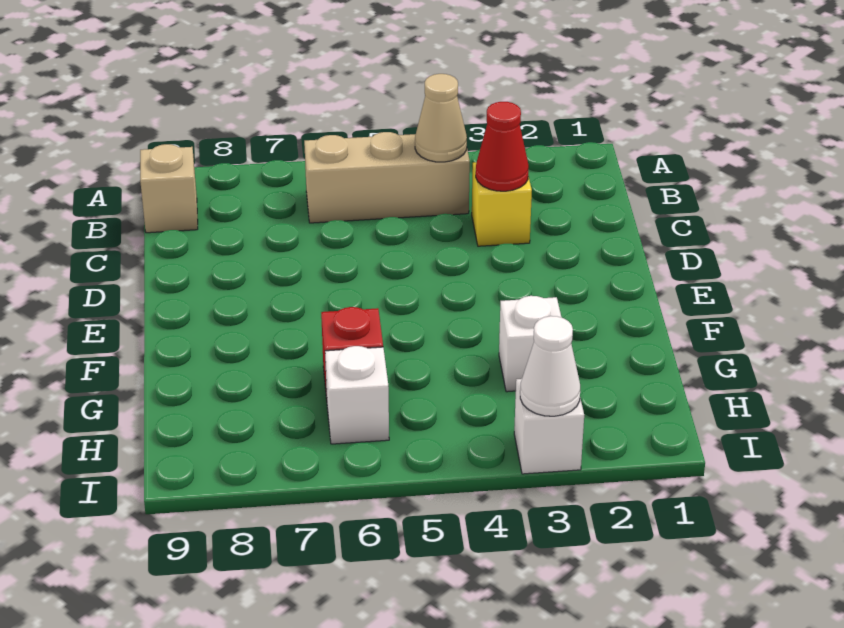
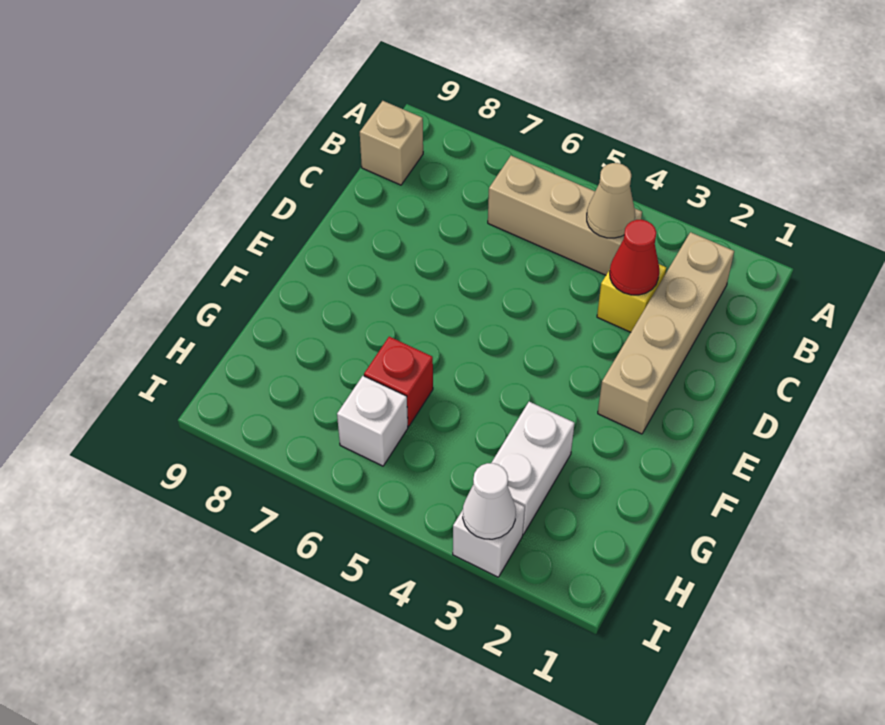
none -> tan 1x4 brick [598,232,734,434]
white 1x1 brick [499,296,562,392] -> white 1x2 brick [492,401,575,534]

